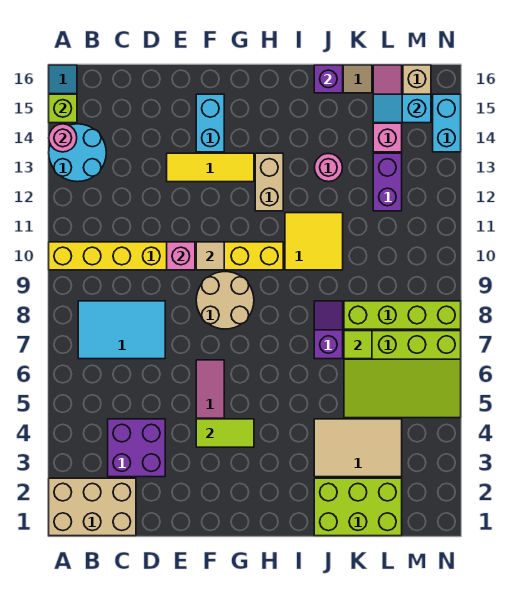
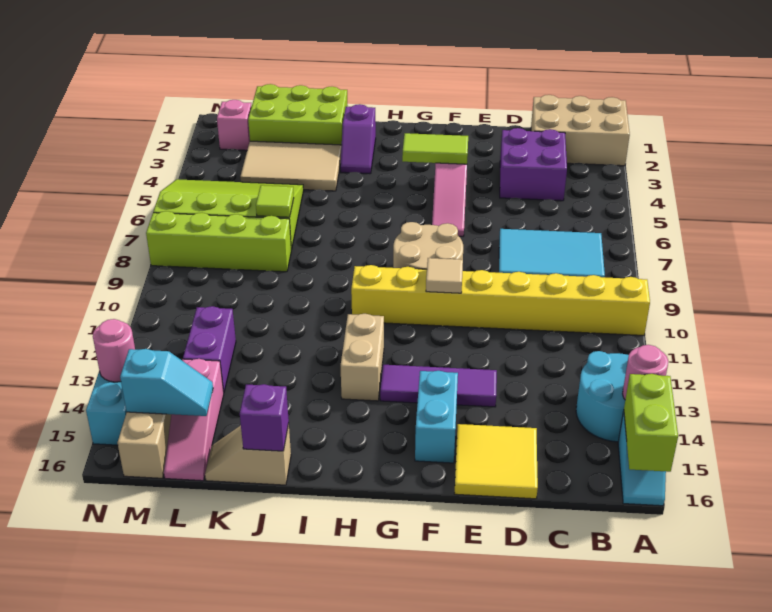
lime 1x1 brick [49,94,77,123] -> lime 1x2 brick [624,374,678,472]
pink 1x1 brick [167,242,195,270] -> pink 1x1 brick moved to [217,100,251,150]
yellow 1x3 tile [167,153,254,182] -> purple 1x3 tile [380,365,497,407]
yellow 2x2 tile [285,213,343,270] -> yellow 2x2 tile moved to [454,424,538,499]
purple 1x2 slope [314,301,343,359] -> purple 1x2 slope moved to [340,104,376,174]
pink 1x1 round brick [314,154,342,182] -> pink 1x1 round brick moved to [93,319,135,382]

